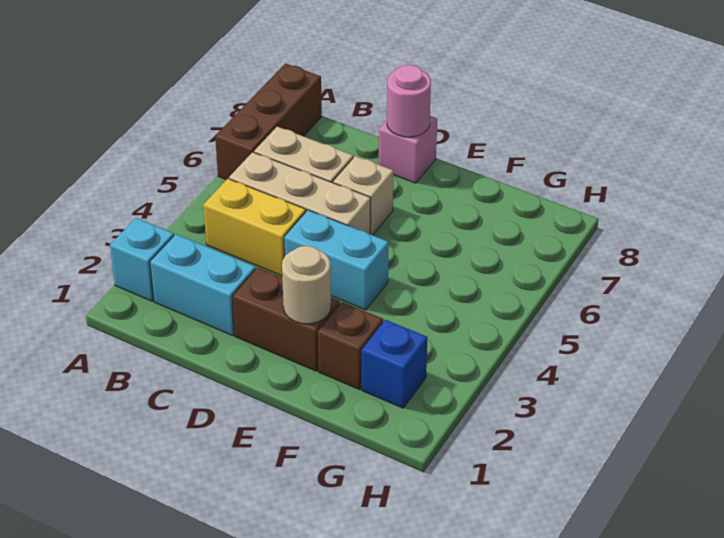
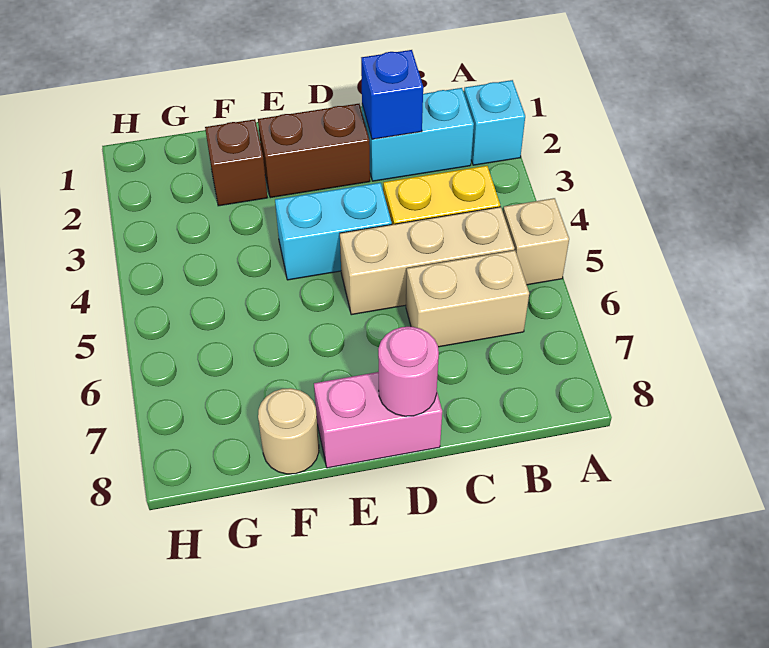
brown 1x3 brick [215,63,322,180] -> none
tan 1x1 brick [333,156,393,235] -> tan 1x1 brick moved to [503,198,569,285]
pink 1x1 brick [379,116,437,183] -> pink 1x2 brick [314,372,442,468]
tan 1x1 round brick [282,246,331,324] -> tan 1x1 round brick moved to [258,388,319,474]
blue 1x1 brick [362,320,428,408] -> blue 1x1 brick moved to [361,50,423,139]

